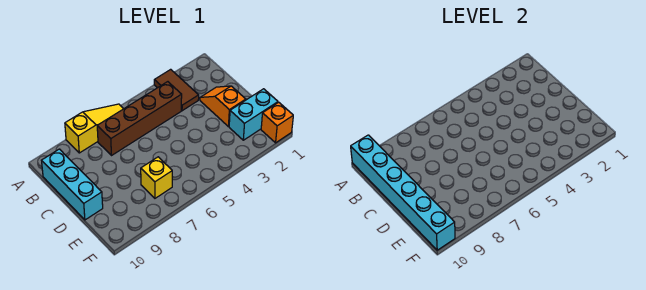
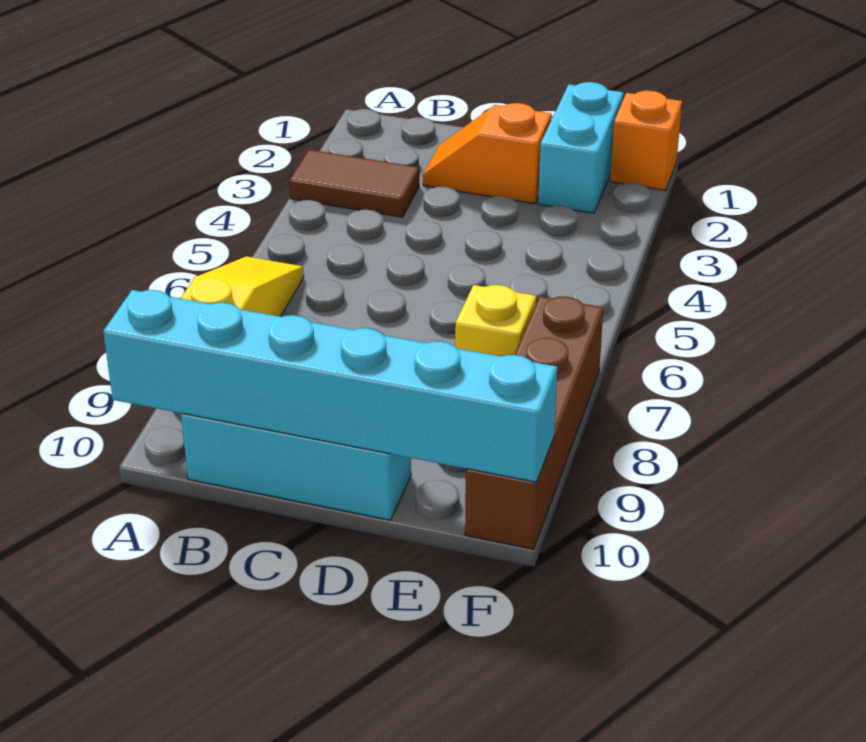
brown 1x4 brick [97,82,182,155] -> brown 1x4 brick moved to [465,296,603,549]

